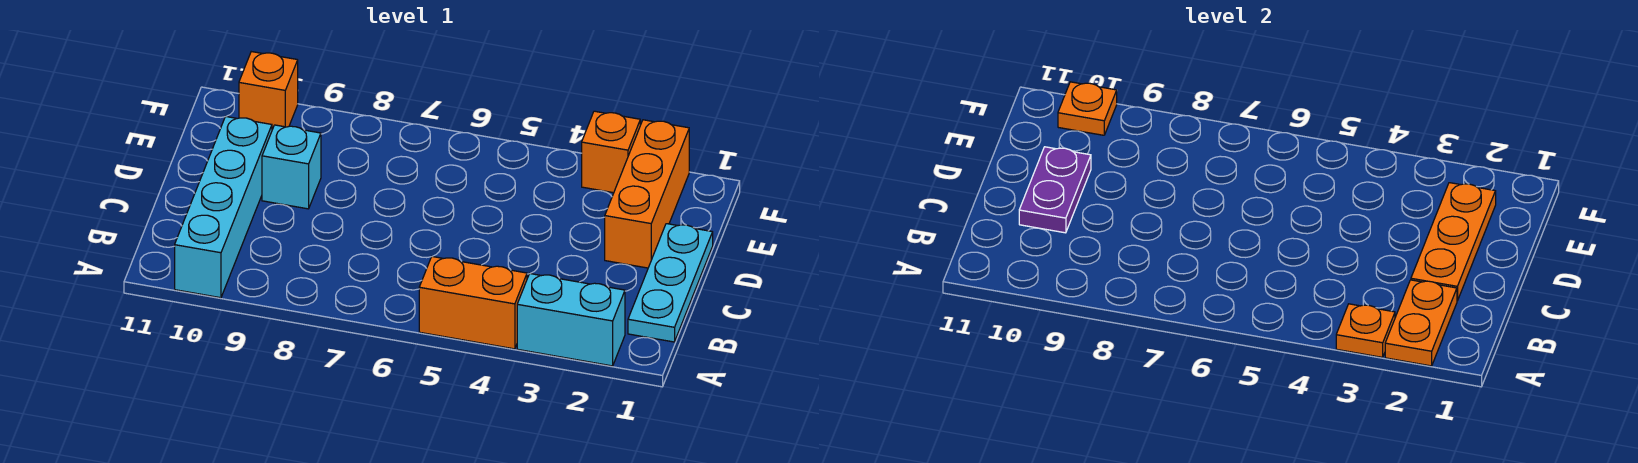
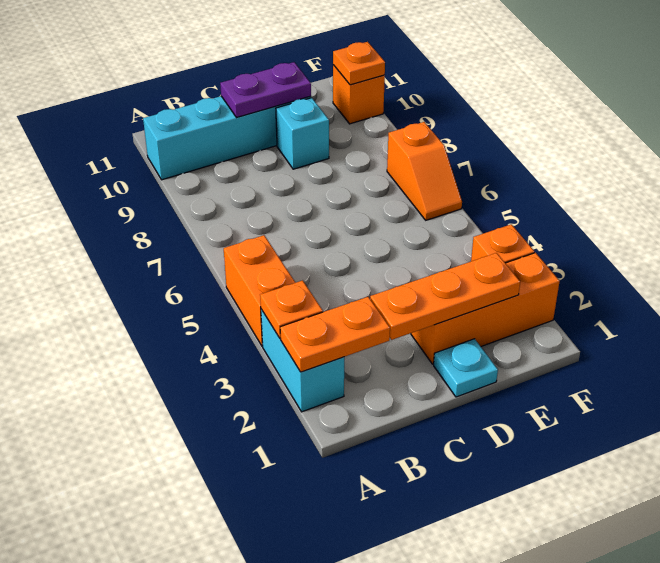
cyan 1x3 plate [628,224,713,342] -> cyan 1x1 plate [434,339,498,397]
none -> orange 1x2 slope [387,122,462,220]

